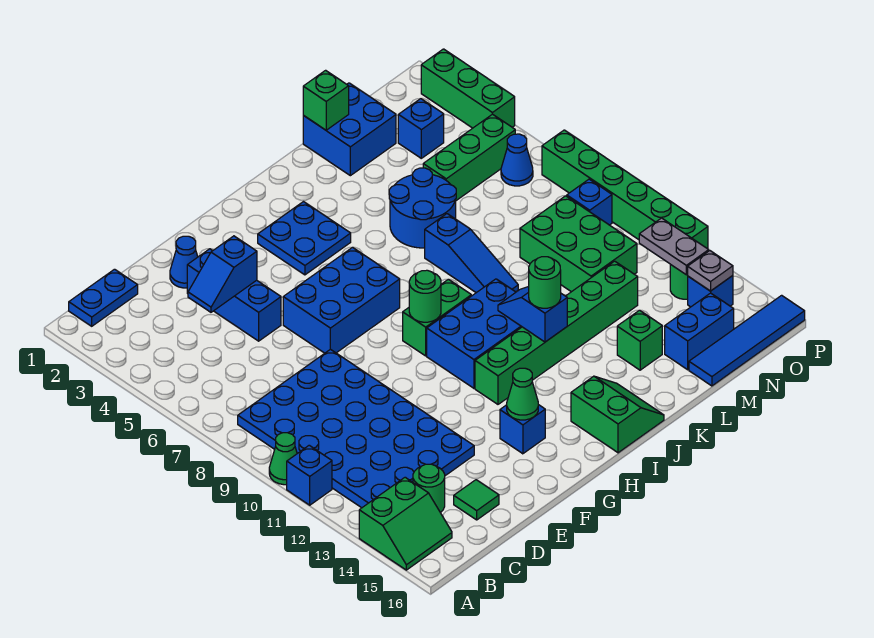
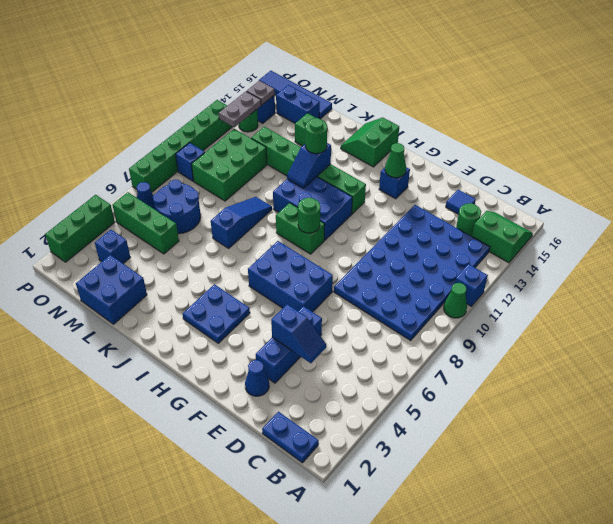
green 1x1 tile [454,480,499,520] -> blue 1x1 tile [446,190,476,214]
blue 2x2 round brick [389,168,456,248] -> blue 2x2 round brick moved to [153,180,201,234]
green 1x1 brick [303,70,349,130] -> none

